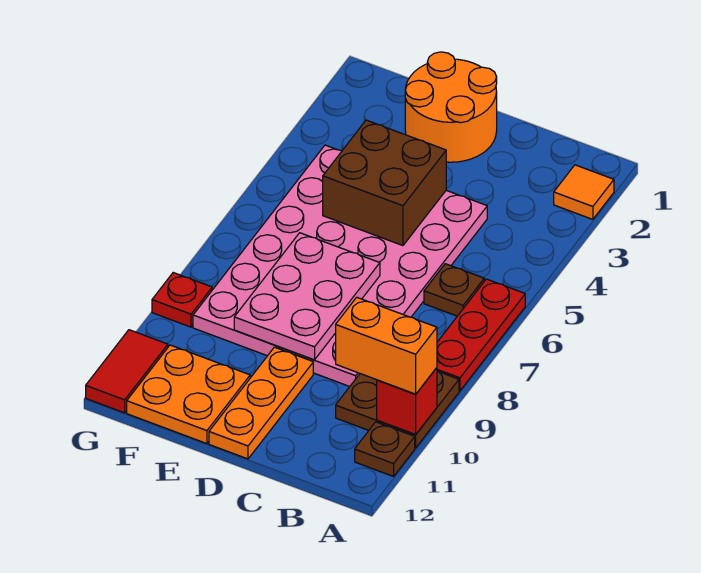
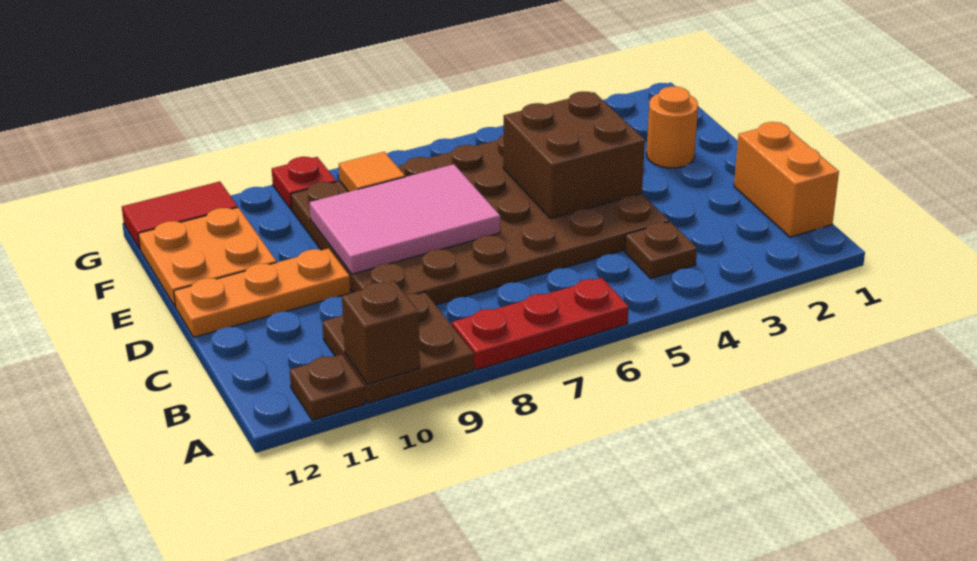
orange 1x1 tile [554,165,614,219] -> orange 1x1 tile moved to [339,152,405,192]
red 1x1 brick [377,368,437,435] -> brown 1x1 brick [342,281,420,384]
orange 1x2 brick [336,297,437,394] -> orange 1x2 brick moved to [734,122,839,237]
brown 1x1 plate [424,264,484,316] -> brown 1x1 plate moved to [625,222,697,278]
pink 4x6 plate [193,145,487,386] -> brown 4x6 plate [291,135,669,305]
orange 2x2 round brick [405,52,497,162] -> orange 1x1 round brick [647,86,698,168]
pink 2x3 plate [234,233,380,360] -> pink 2x3 tile [309,164,500,274]

